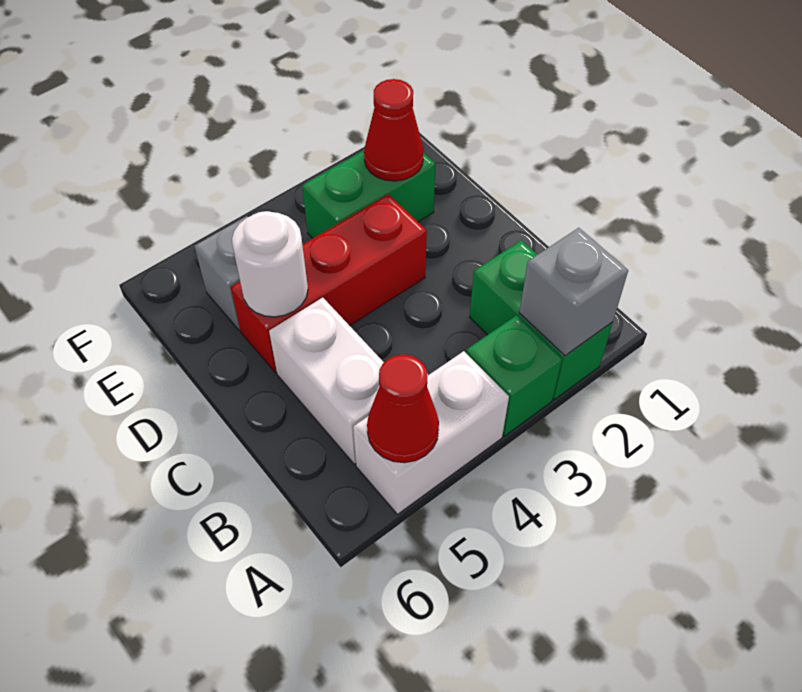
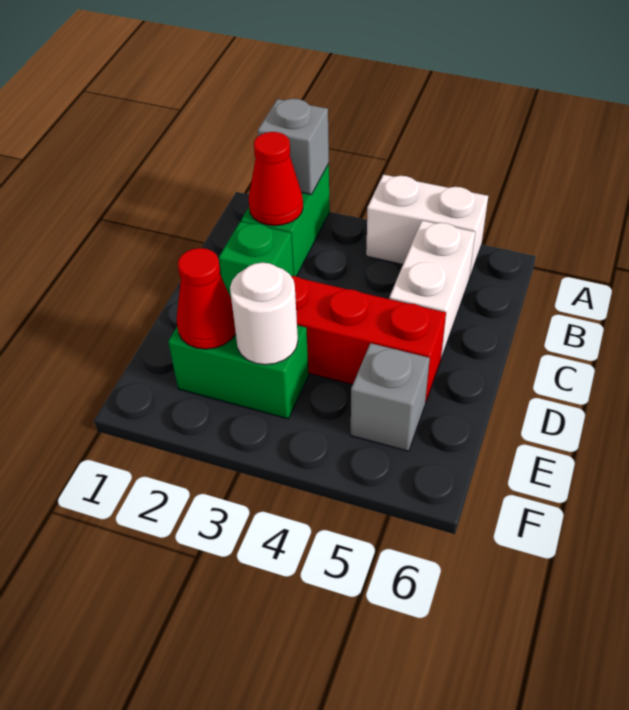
green 1x1 brick [466,315,562,436] -> green 1x1 brick moved to [219,222,294,297]
red 1x1 cone [367,354,439,463] -> red 1x1 cone moved to [249,132,303,226]
white 1x1 round brick [232,211,308,317] -> white 1x1 round brick moved to [230,263,298,365]

